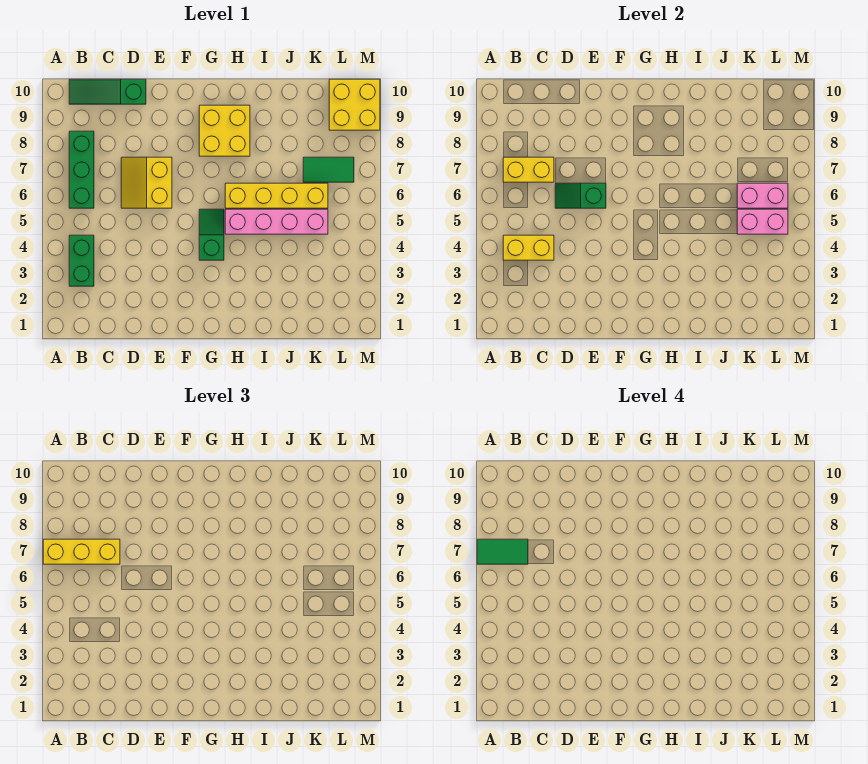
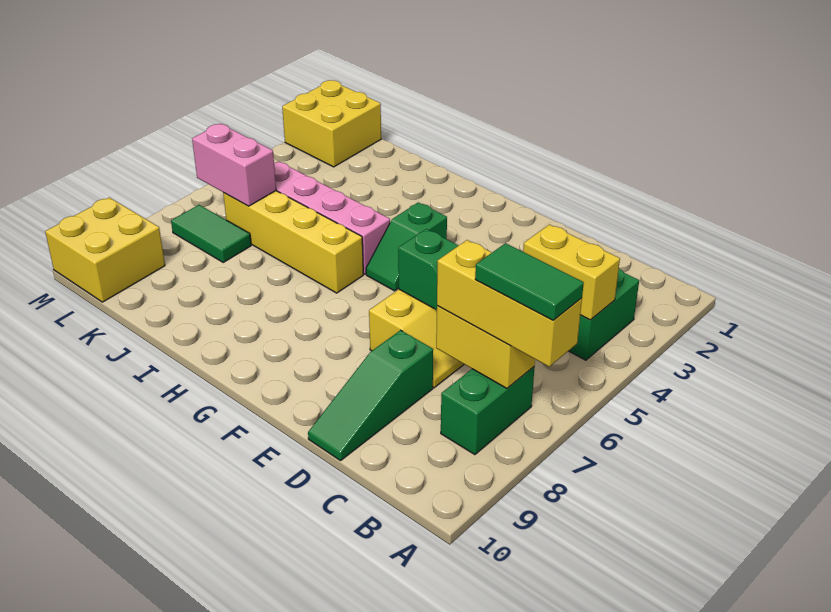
green 1x3 brick [69,131,94,208] -> green 1x2 brick [441,367,535,455]
green 1x3 slope [69,79,146,104] -> green 1x3 slope turned to [308,330,433,461]
yellow 2x2 brick [199,105,250,156] -> yellow 2x2 brick moved to [282,80,381,167]
pink 1x2 brick [737,209,788,234] -> none

